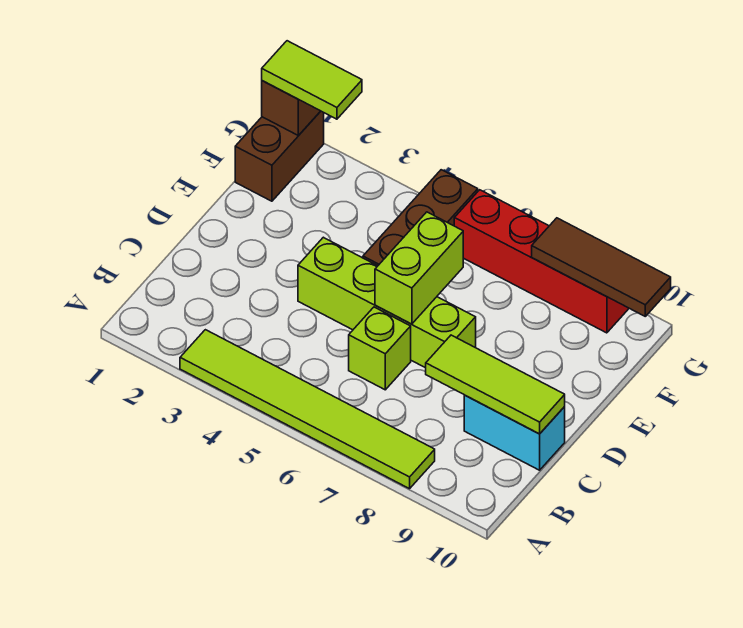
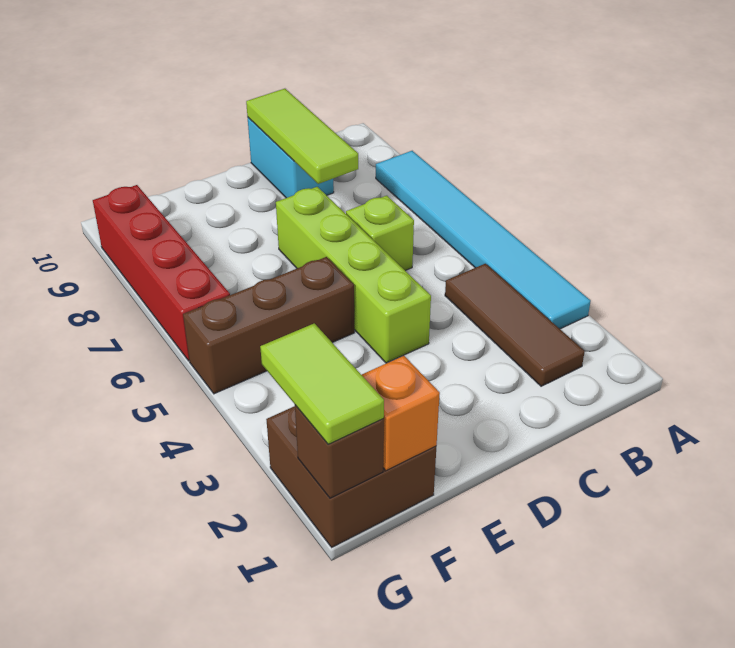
lime 1x6 tile [180,330,435,489] -> cyan 1x6 tile [376,151,591,329]
lime 1x2 brick [375,212,463,324] -> none
brown 1x2 brick [235,111,324,201] -> brown 2x2 brick [266,406,436,547]
none -> orange 1x1 brick [362,355,440,471]
brown 1x3 tile [532,218,671,316] -> brown 1x3 tile moved to [445,264,585,386]

